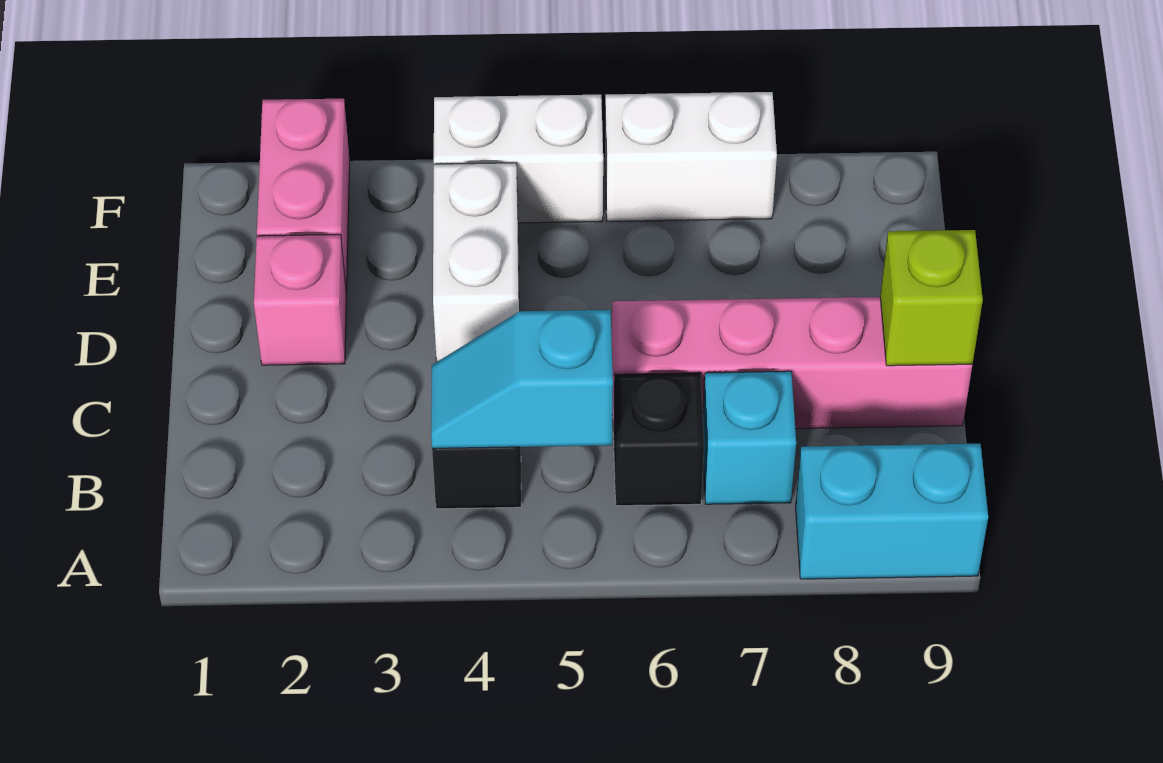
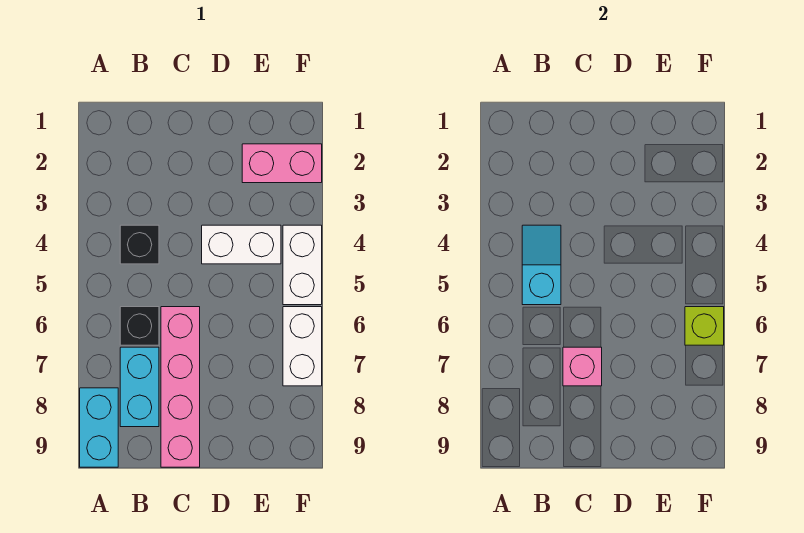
cyan 1x1 brick [703,371,796,504] -> cyan 1x2 brick [120,347,159,427]
lime 1x1 brick [880,230,983,366] -> lime 1x1 brick moved to [685,307,724,345]
pink 1x1 brick [254,235,347,365] -> pink 1x1 brick moved to [563,347,602,386]

